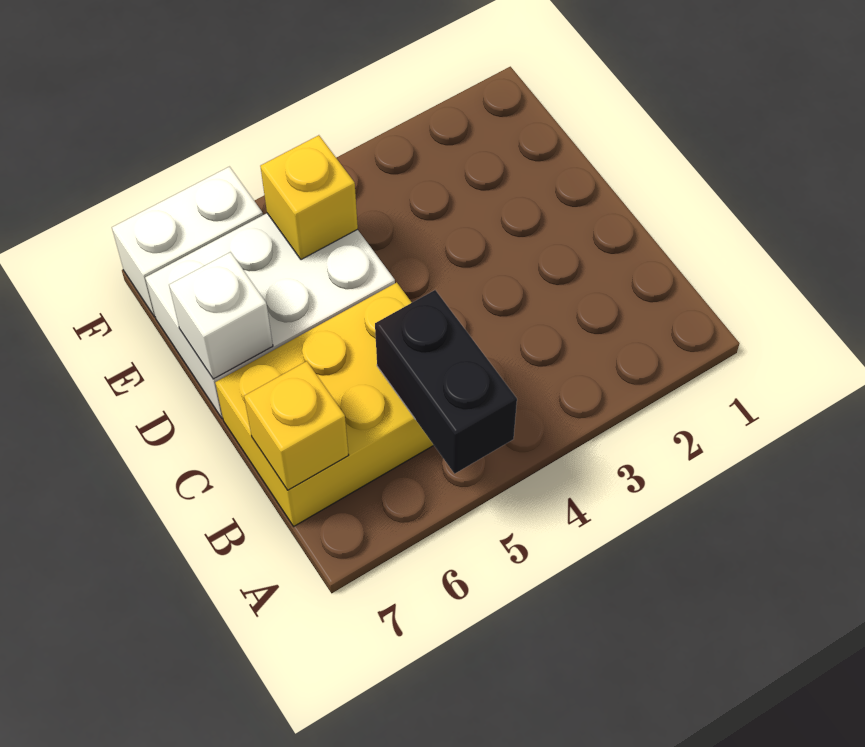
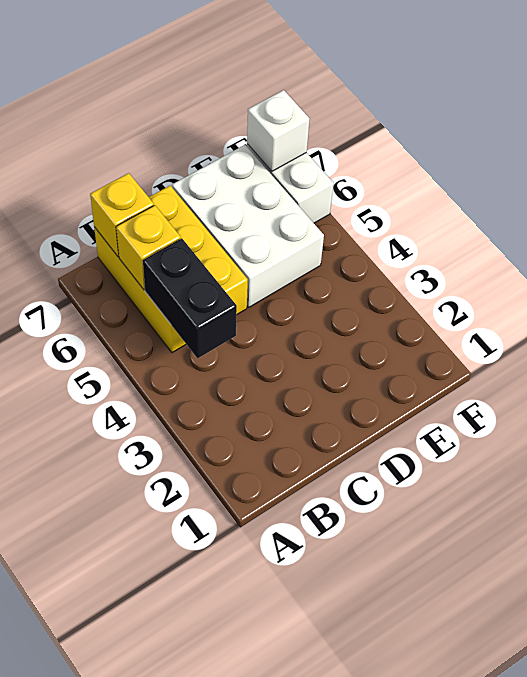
black 1x2 brick [375,290,517,474] -> black 1x2 brick turned to [143,238,237,358]
white 1x1 brick [169,252,273,379] -> white 1x1 brick moved to [247,90,309,171]
yellow 1x1 brick [260,135,358,260] -> yellow 1x1 brick moved to [116,205,181,290]

